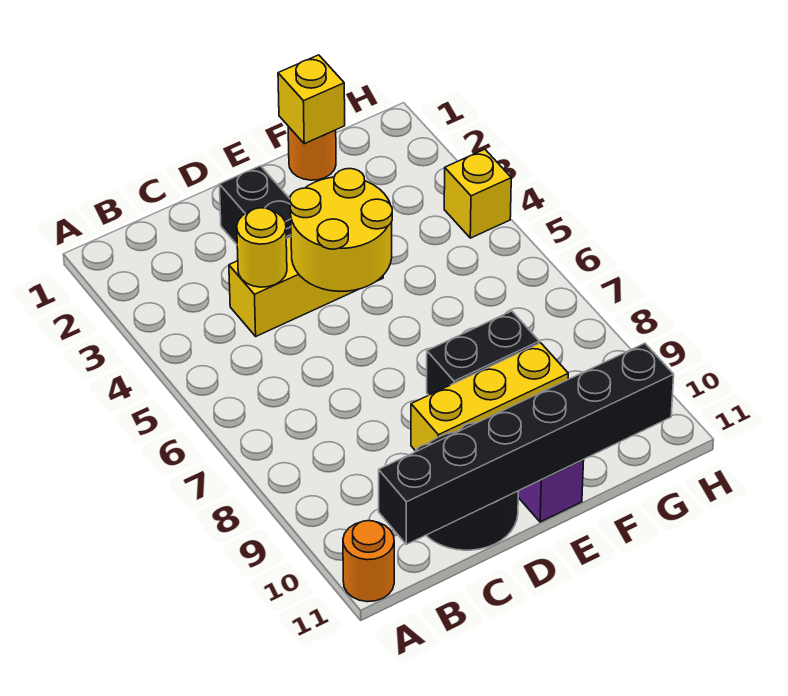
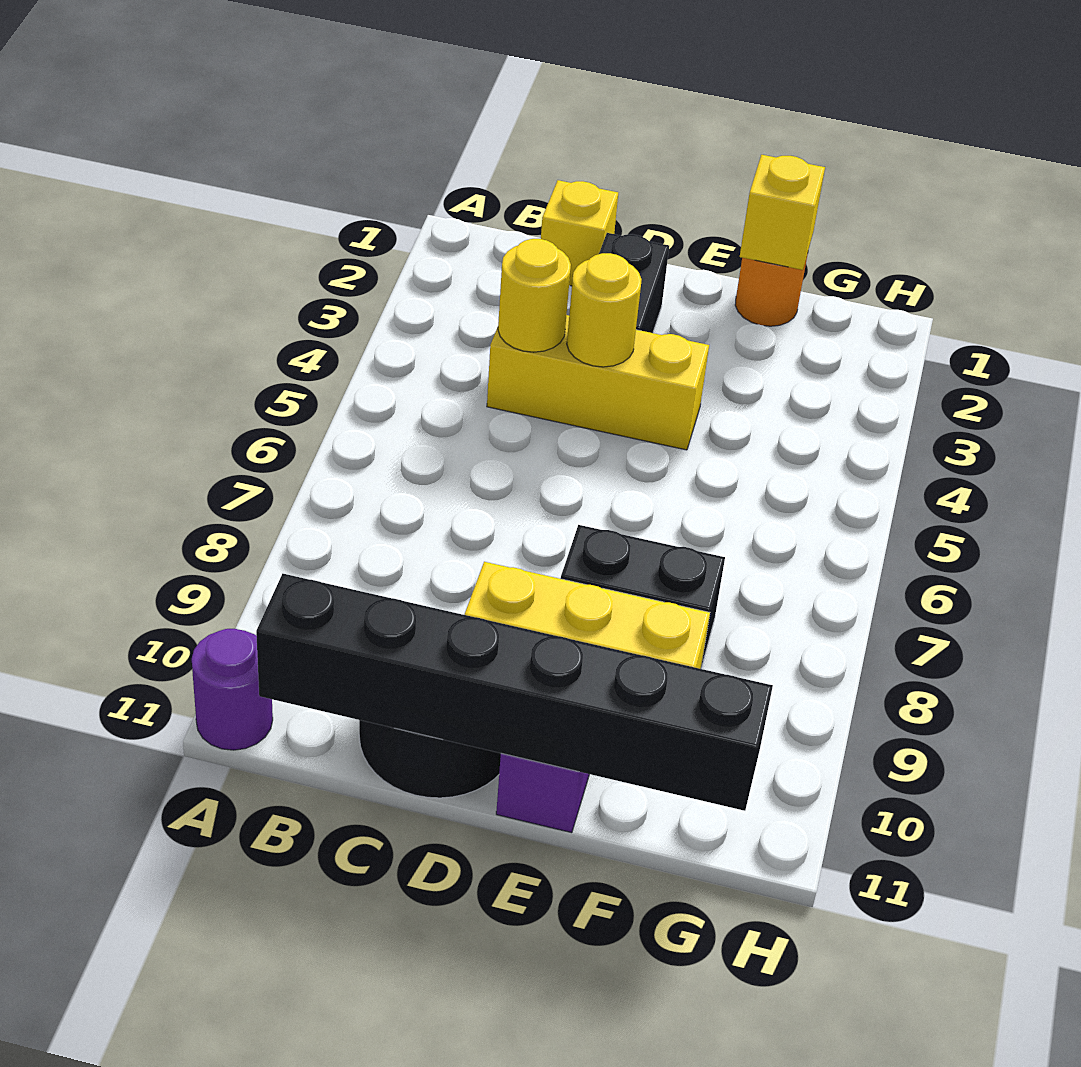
orange 1x1 round brick [343,520,394,602] -> purple 1x1 round brick [192,629,273,750]
yellow 2x2 round brick [290,169,392,291] -> yellow 1x1 round brick [567,253,642,367]
yellow 1x1 brick [444,149,511,238] -> yellow 1x1 brick moved to [541,180,618,286]

